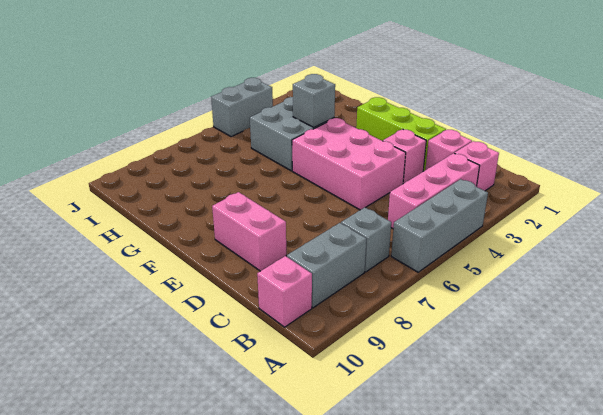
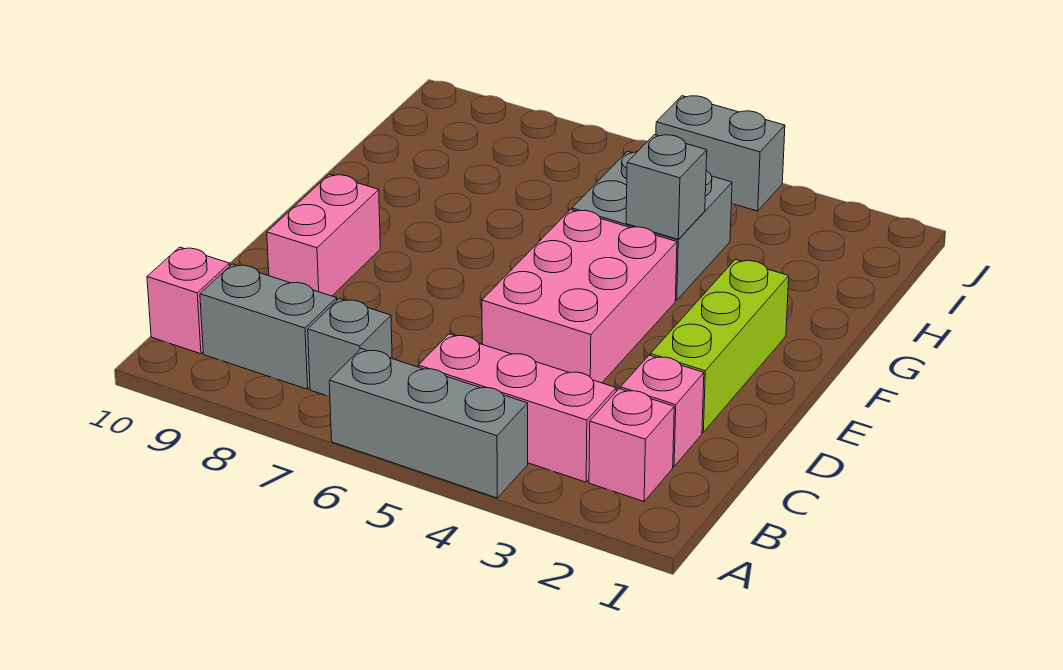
pink 1x1 brick [383,130,426,184] -> none

